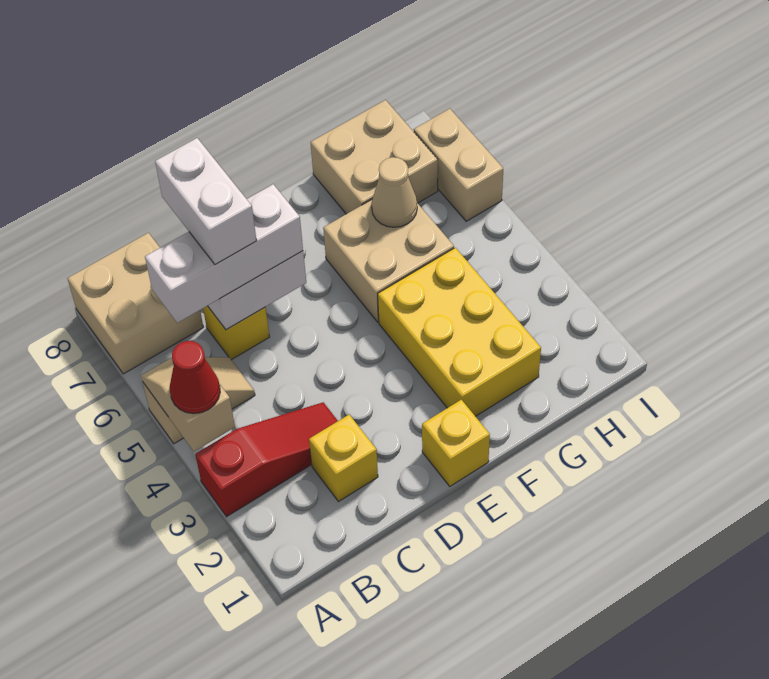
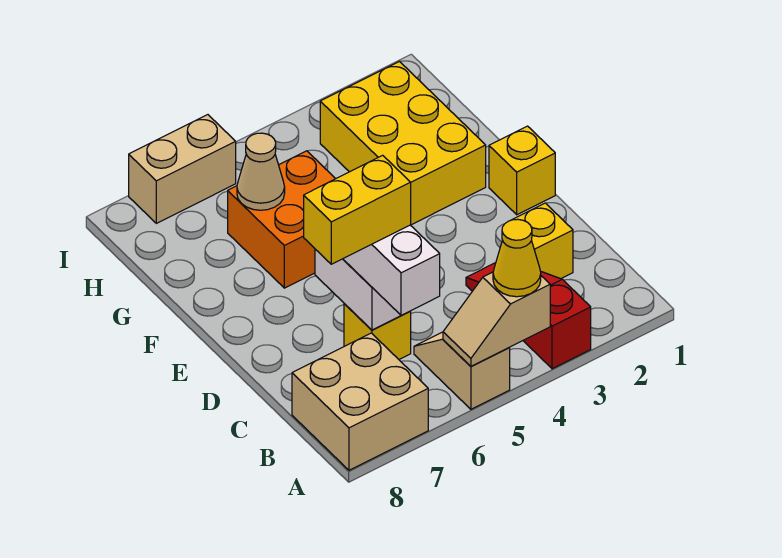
red 1x1 cone [170,341,220,414] -> yellow 1x1 cone [493,219,541,297]
white 1x2 brick [155,138,257,265] -> yellow 1x2 brick [304,155,411,264]
yellow 2x3 brick [378,248,541,416] -> yellow 2x3 brick turned to [320,62,486,225]
tan 2x2 brick [323,200,454,322] -> orange 2x2 brick [228,151,335,288]
tan 2x2 brick [310,100,438,214] -> none

